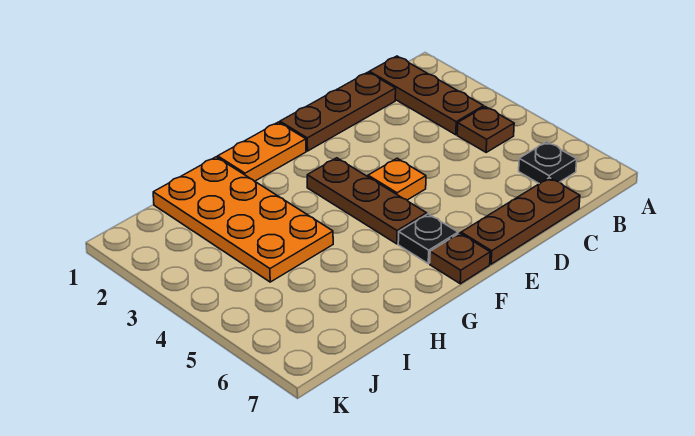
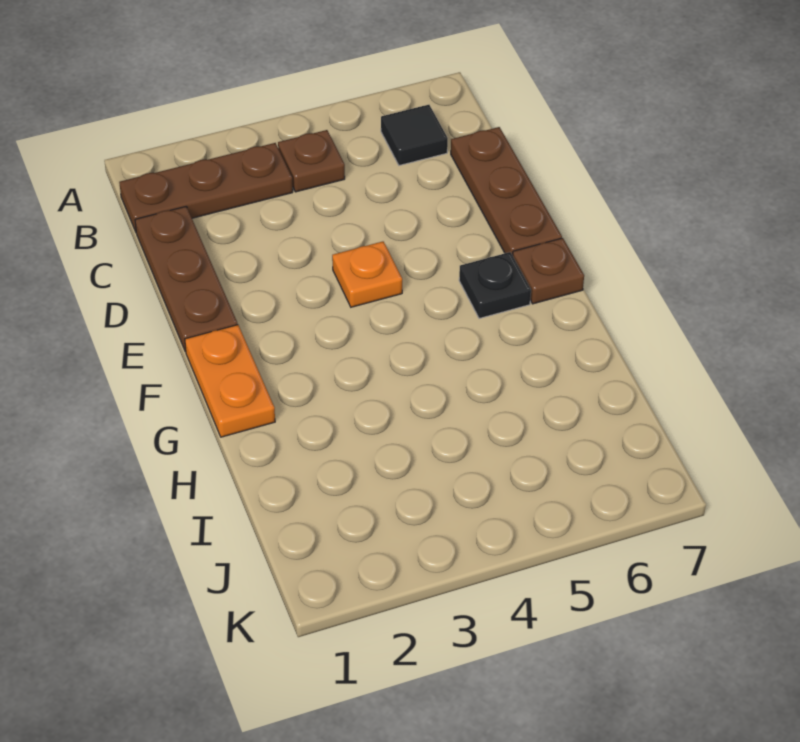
black 1x1 plate [519,142,577,184] -> black 1x1 tile [381,105,448,165]
brown 1x3 plate [307,158,427,244] -> none
orange 2x4 plate [153,157,333,282] -> none

